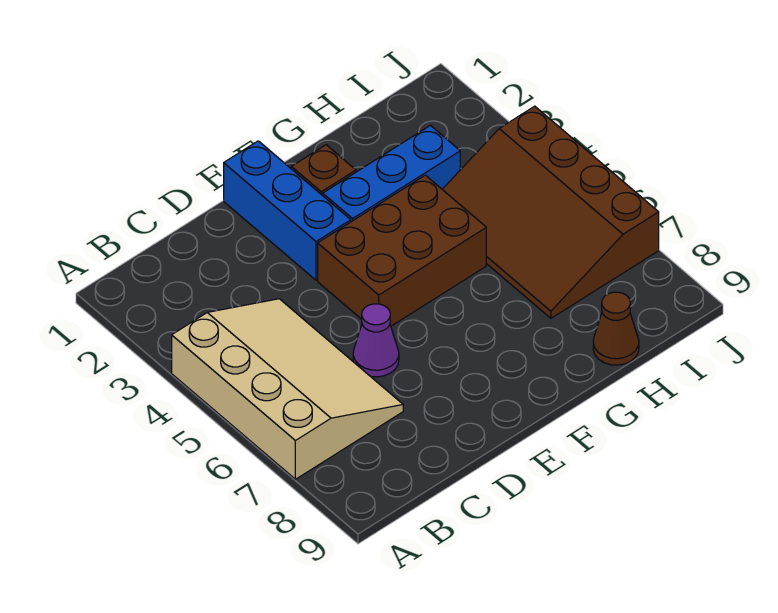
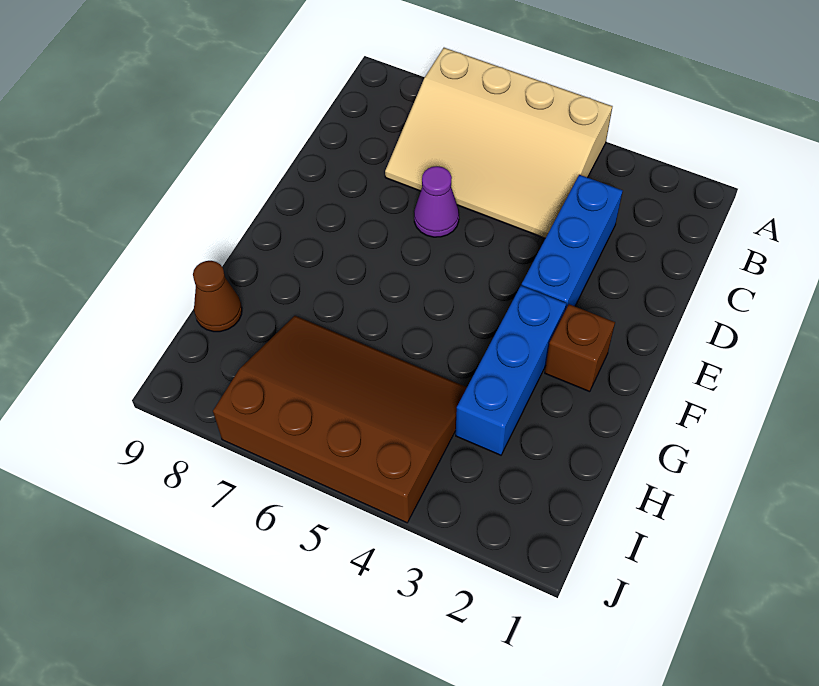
blue 1x3 brick [224,141,351,280] -> blue 1x3 brick turned to [522,175,623,311]
brown 2x3 brick [318,175,486,326] -> none

